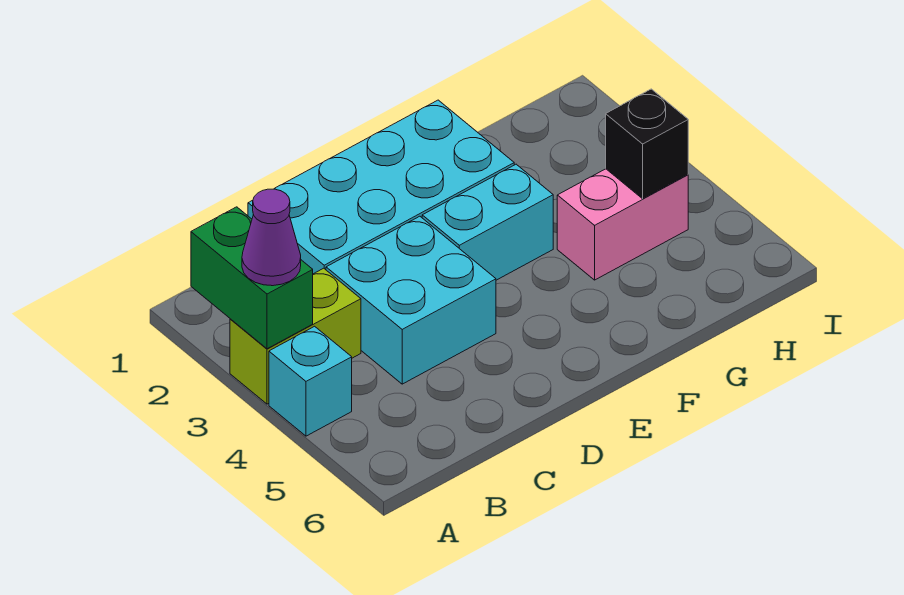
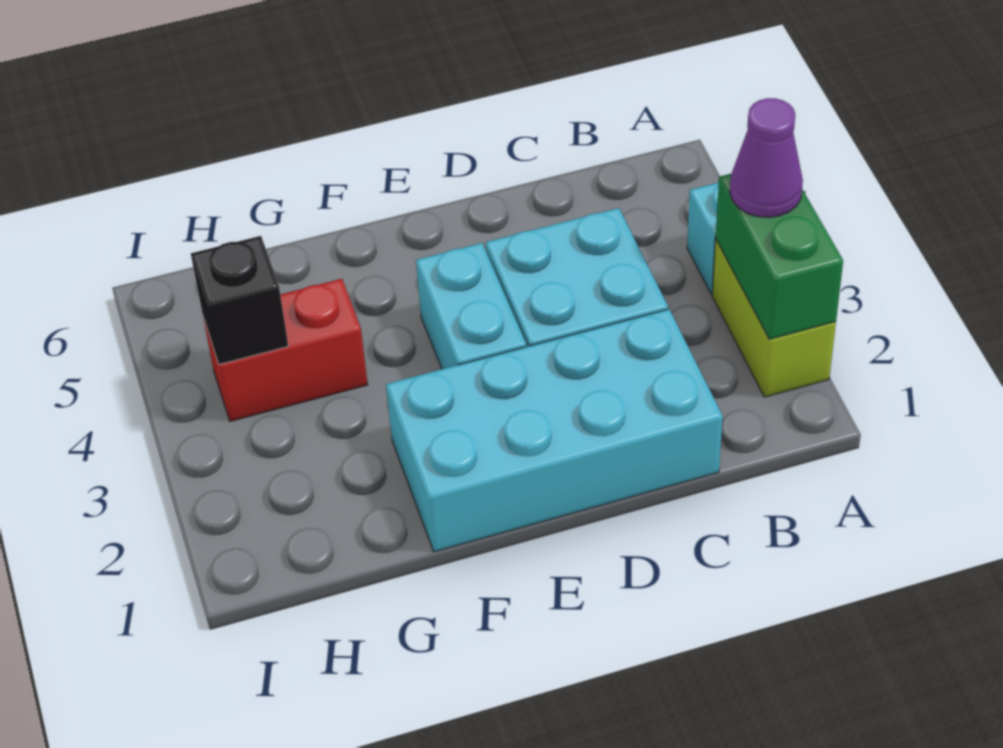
lime 1x2 brick [230,268,361,404] -> lime 1x2 brick turned to [712,240,836,397]
cyan 1x2 brick [422,164,553,280] -> cyan 1x2 brick turned to [416,243,526,369]
pink 1x2 brick [557,169,688,280] -> red 1x2 brick [203,279,368,421]

